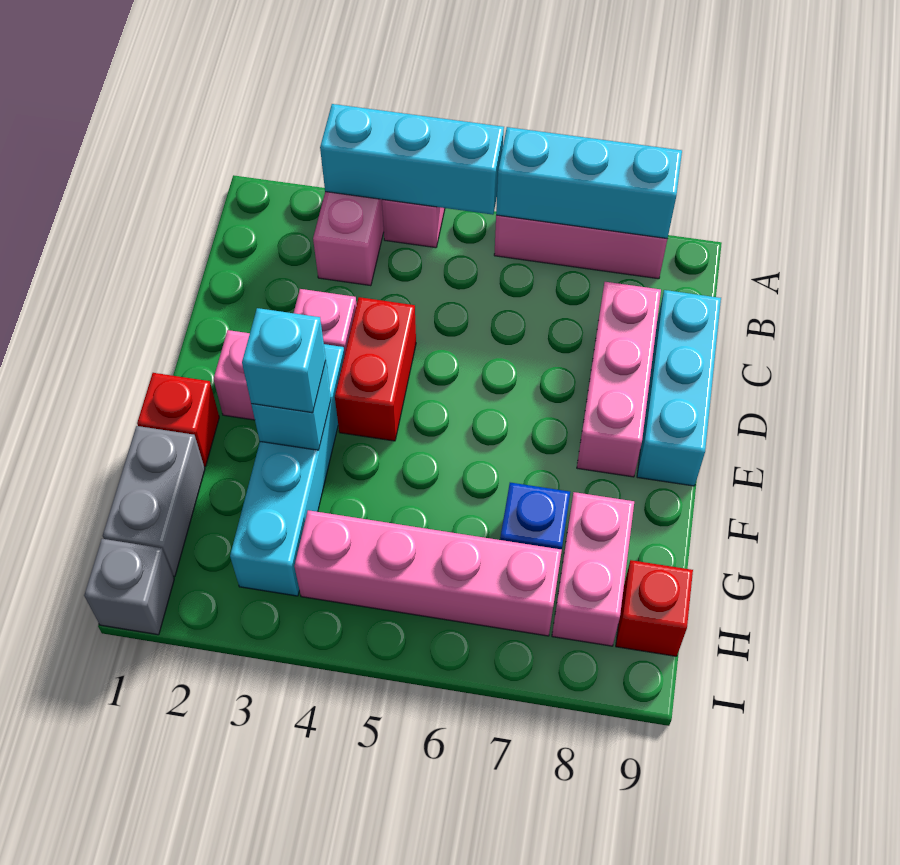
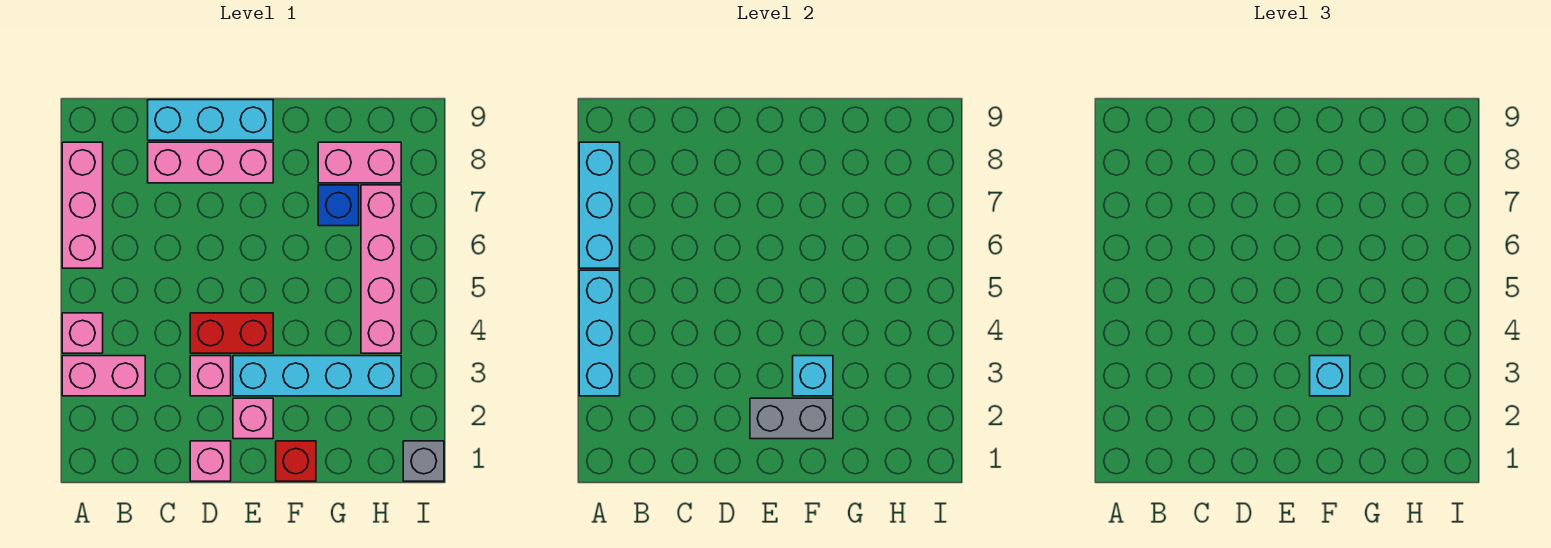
none -> pink 1x1 brick [190,441,231,481]
grey 1x2 brick [103,426,205,577] -> grey 1x2 brick moved to [750,398,833,439]
red 1x1 brick [616,560,693,656] -> none

